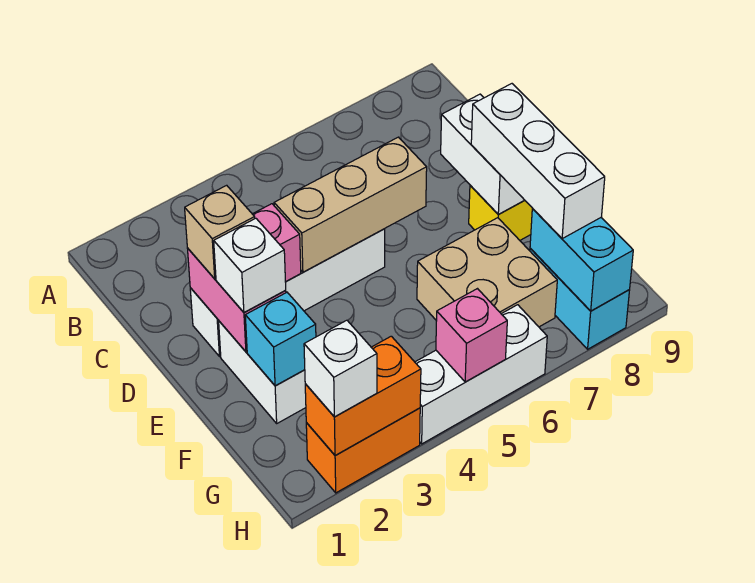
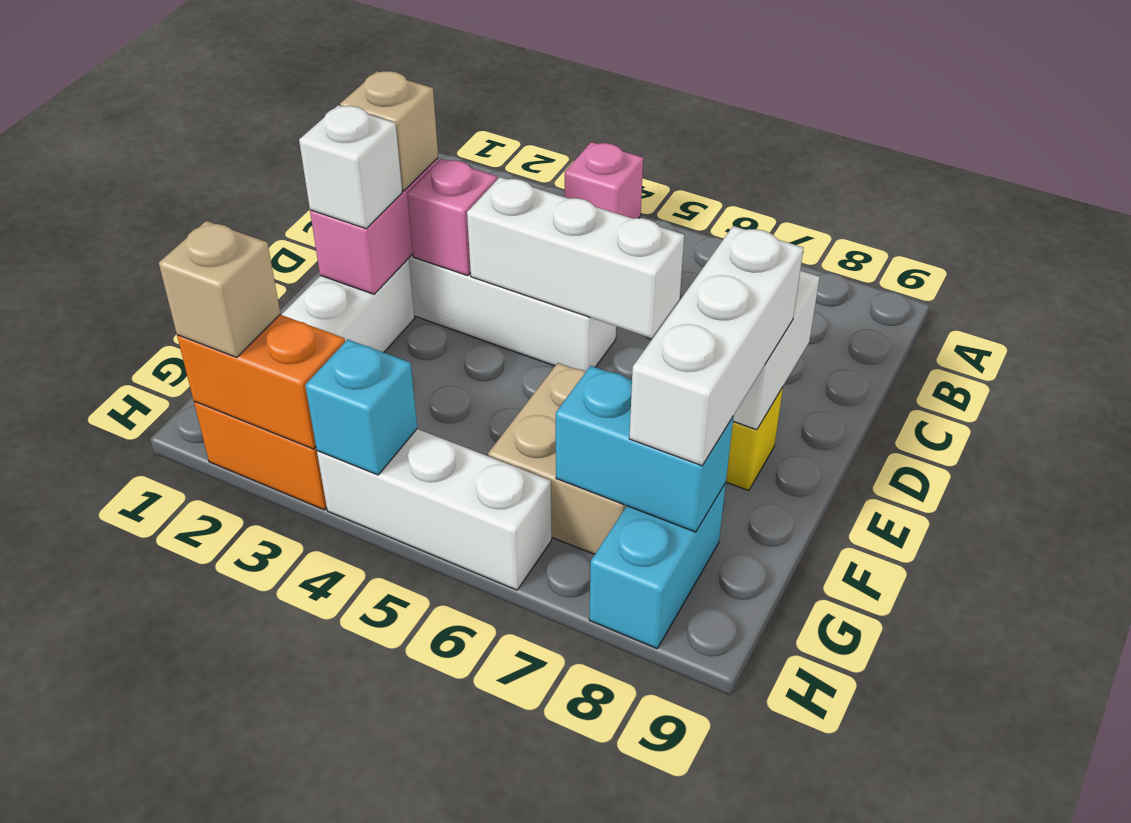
tan 1x3 brick [274,137,427,272] -> white 1x3 brick [467,177,684,338]
cyan 1x1 brick [245,292,316,386] -> cyan 1x1 brick moved to [305,340,417,475]
cyan 1x2 brick [530,209,633,311] -> cyan 1x2 brick turned to [556,366,733,532]
white 1x1 brick [304,320,377,417] -> tan 1x1 brick [159,221,281,357]
pink 1x1 brick [436,289,507,382] -> pink 1x1 brick moved to [565,142,643,218]

